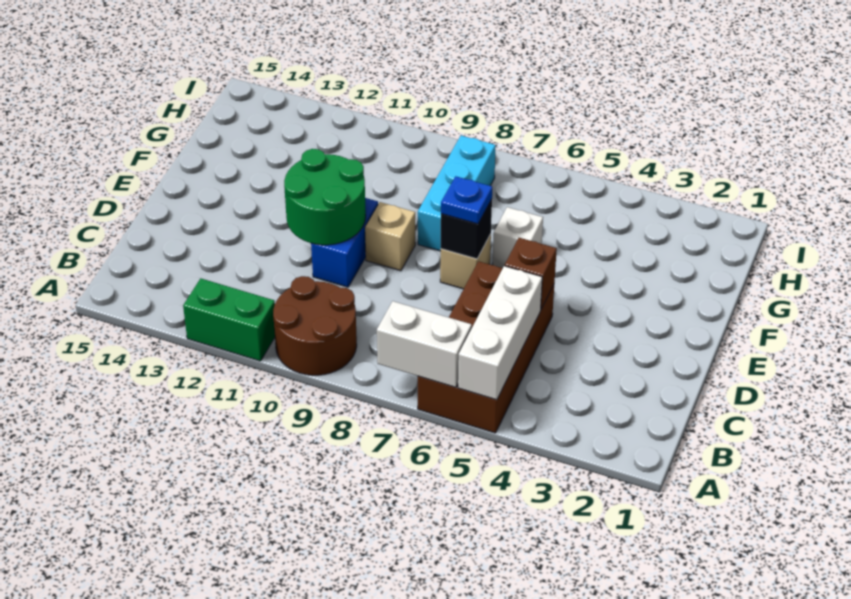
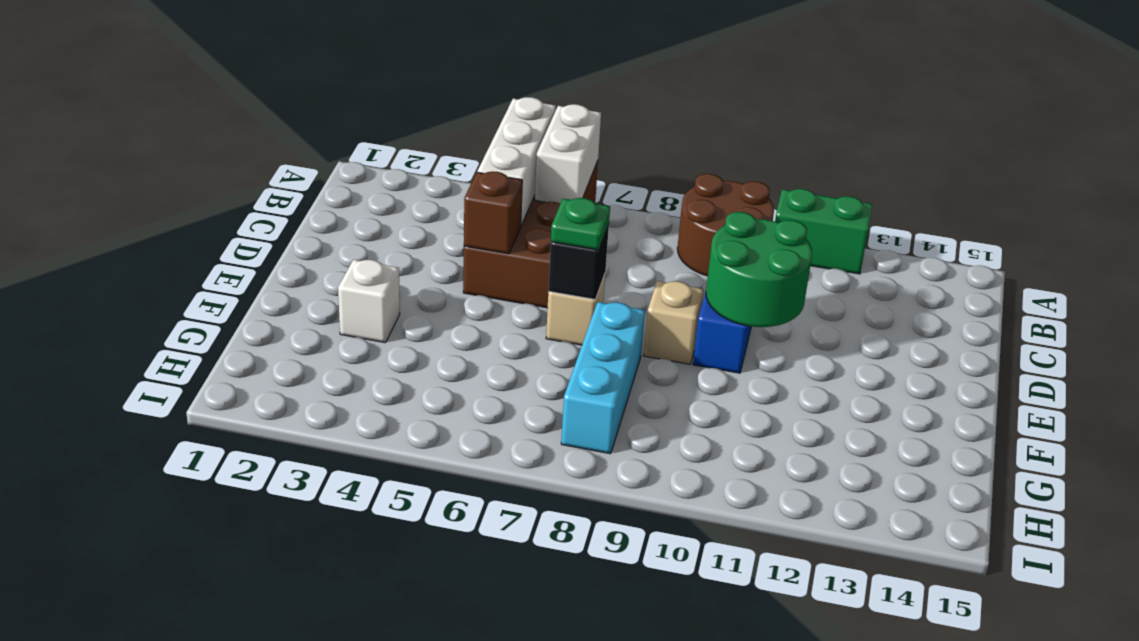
white 1x2 brick [377,301,472,387] -> white 1x2 brick turned to [535,104,601,204]
blue 1x1 plate [441,176,492,224] -> green 1x1 plate [551,198,610,250]
white 1x1 brick [492,207,543,268] -> white 1x1 brick moved to [338,260,400,343]

